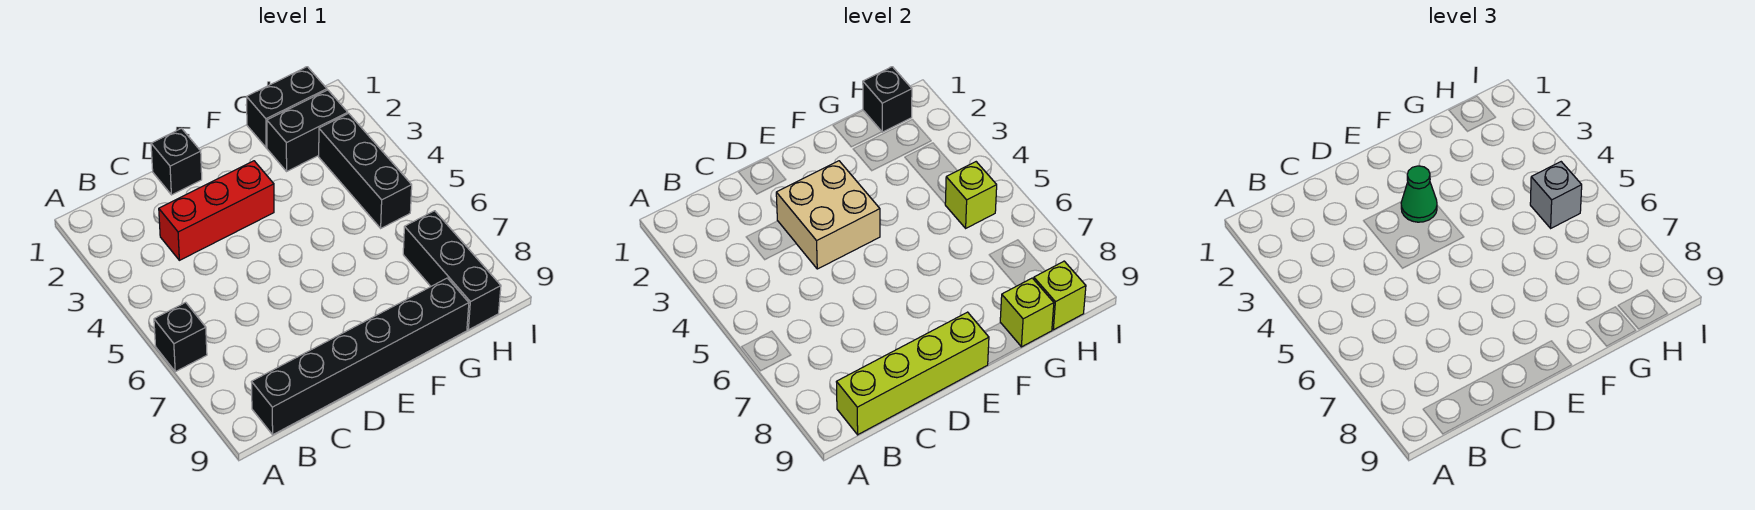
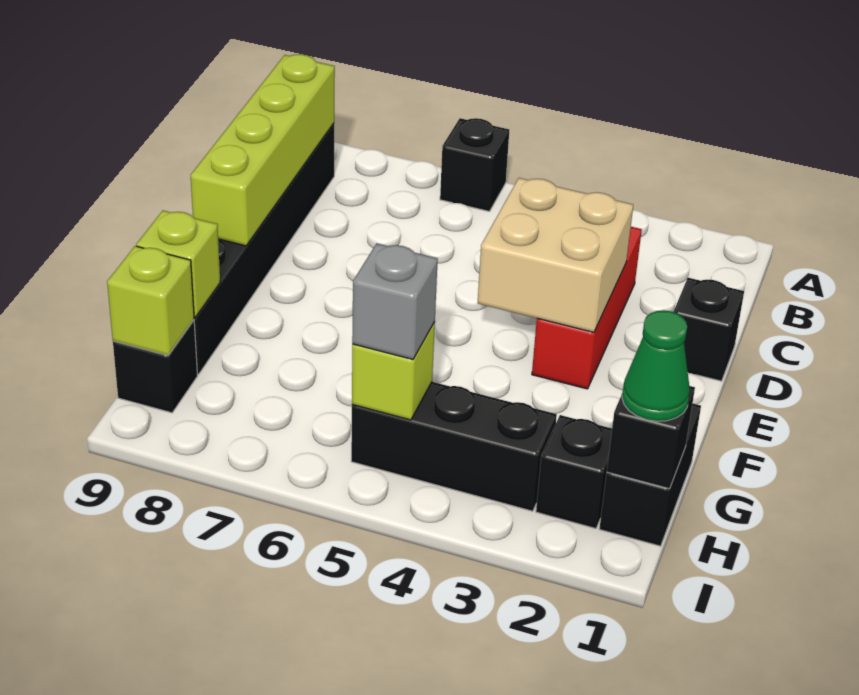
green 1x1 cone [1401,166,1437,222] -> green 1x1 cone moved to [622,310,690,421]
black 1x2 brick [267,90,348,171] -> black 1x1 brick [536,415,612,528]
black 1x3 brick [403,211,501,330] -> black 1x1 brick [113,320,197,413]

